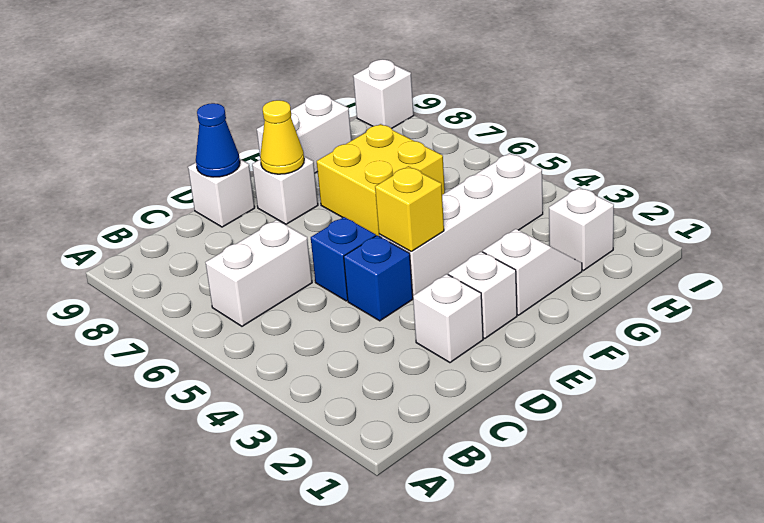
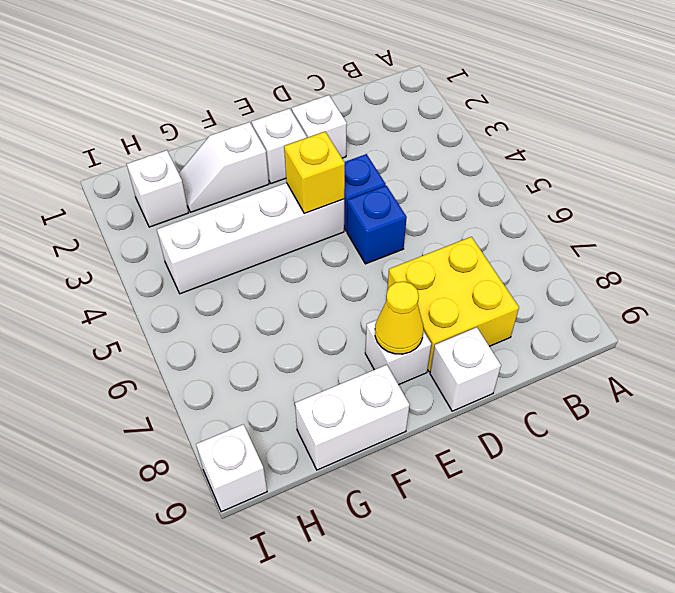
white 1x2 brick [205,220,312,326] -> none
blue 1x1 cone [196,103,240,177] -> none
yellow 2x2 brick [317,124,445,236] -> yellow 2x2 brick moved to [387,237,519,372]

